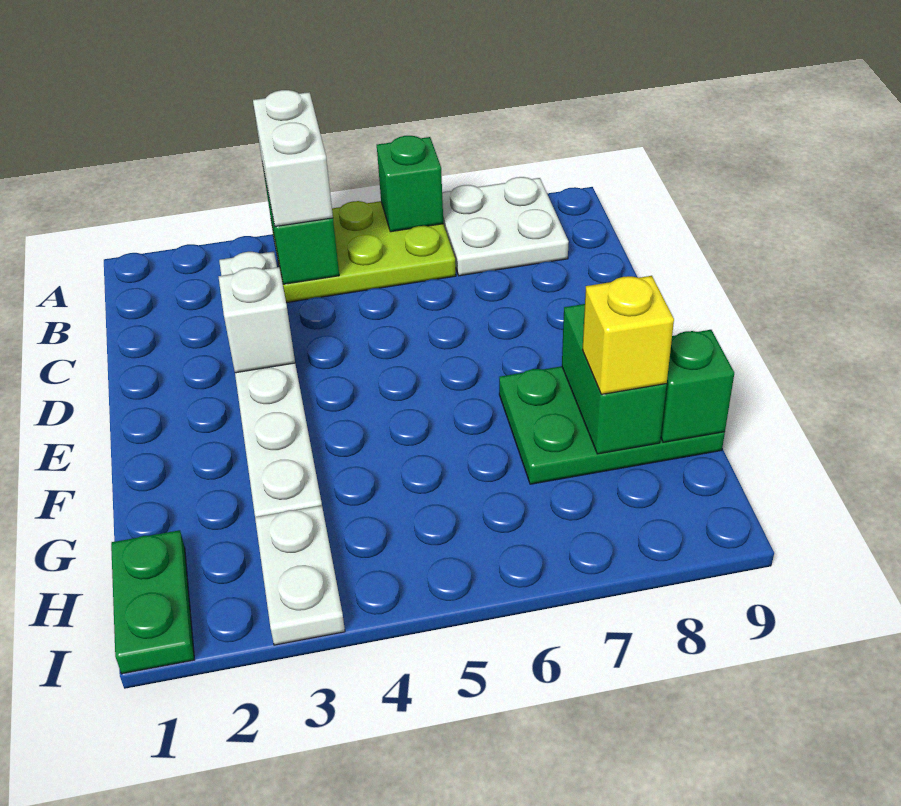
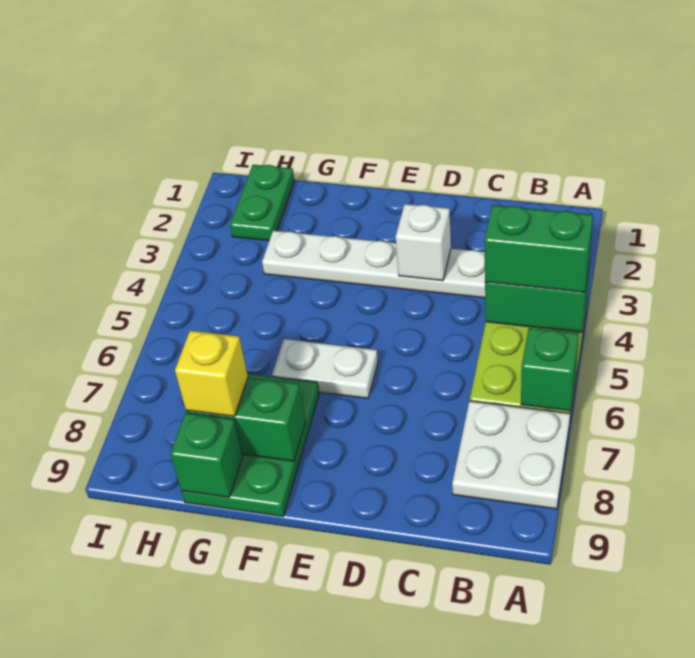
white 1x2 brick [253,90,333,227] -> green 1x2 brick [485,205,593,292]
green 1x2 plate [111,530,194,674] -> green 1x2 plate turned to [230,165,294,241]
white 1x2 plate [255,505,345,645] -> white 1x2 plate moved to [272,339,378,398]

